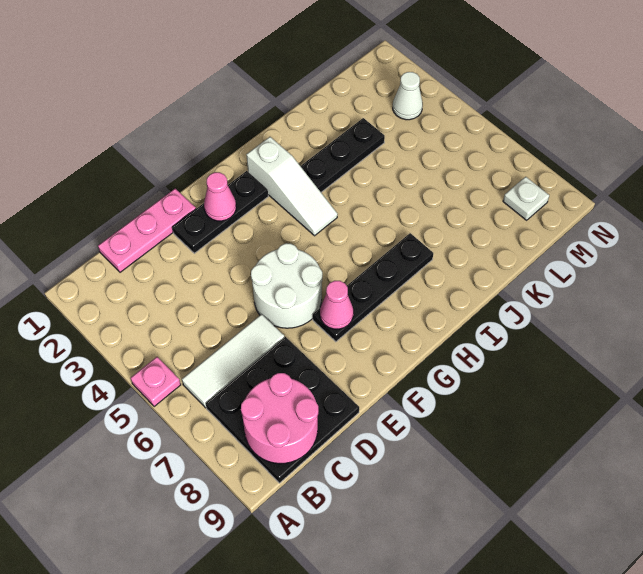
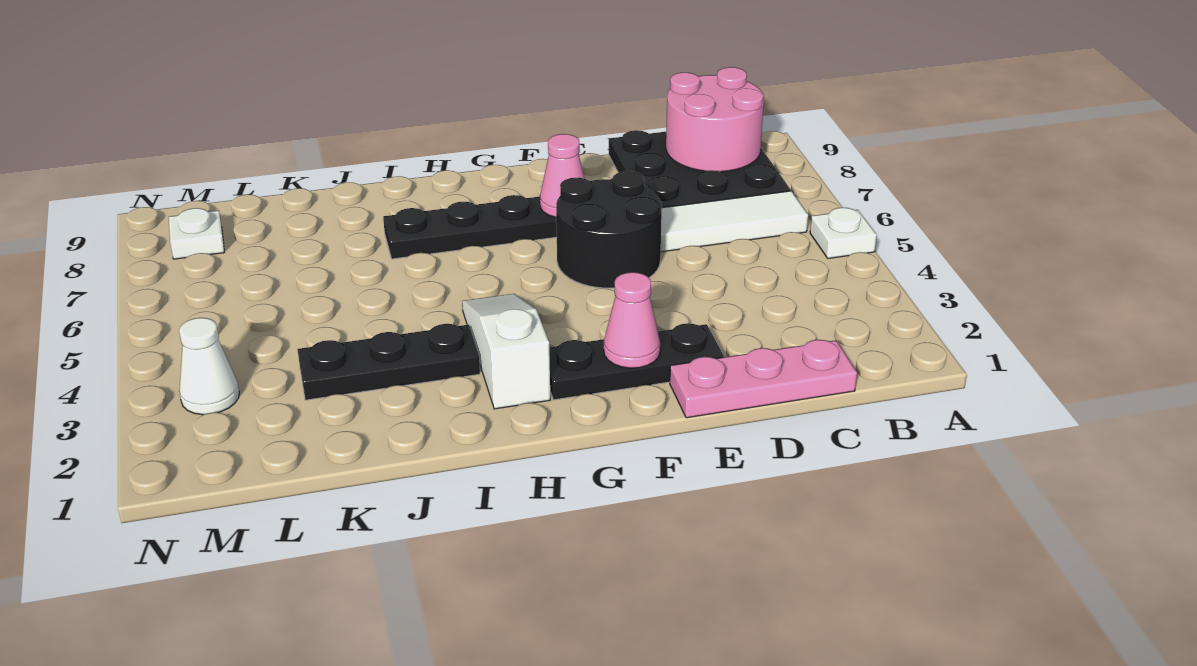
pink 1x1 plate [131,357,181,407] -> white 1x1 plate [810,208,877,258]
white 2x2 round brick [251,243,322,328] -> black 2x2 round brick [556,171,662,288]

